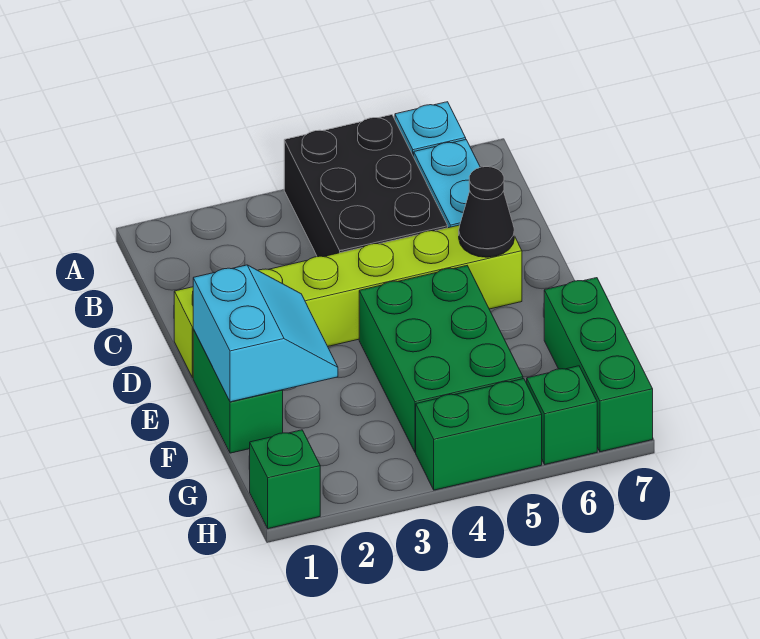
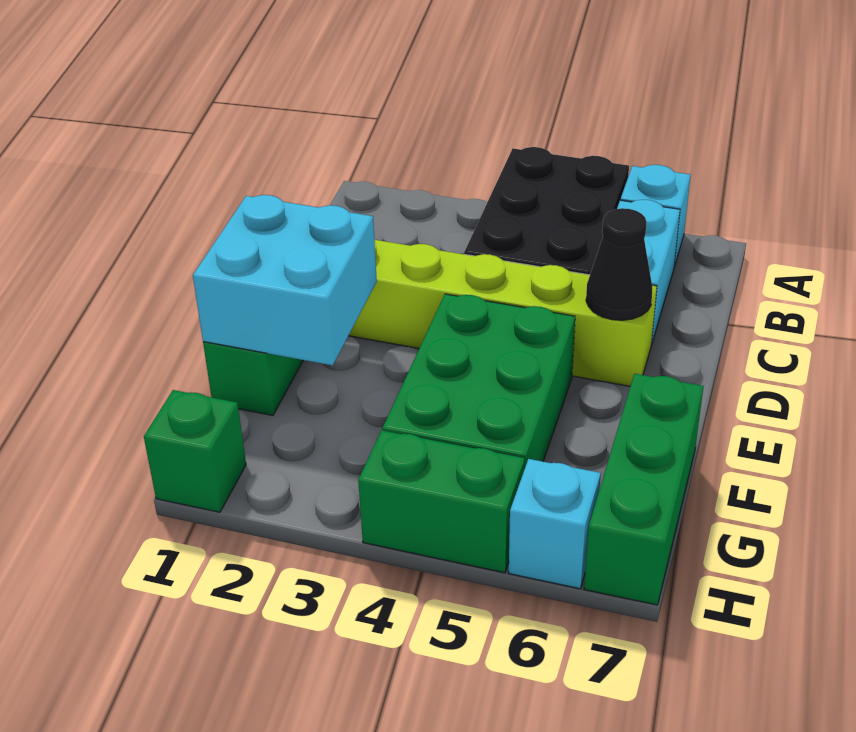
cyan 2x2 slope [193,265,338,402] -> cyan 2x2 brick [193,195,377,365]
green 1x1 brick [527,366,597,464] -> cyan 1x1 brick [509,459,601,589]

